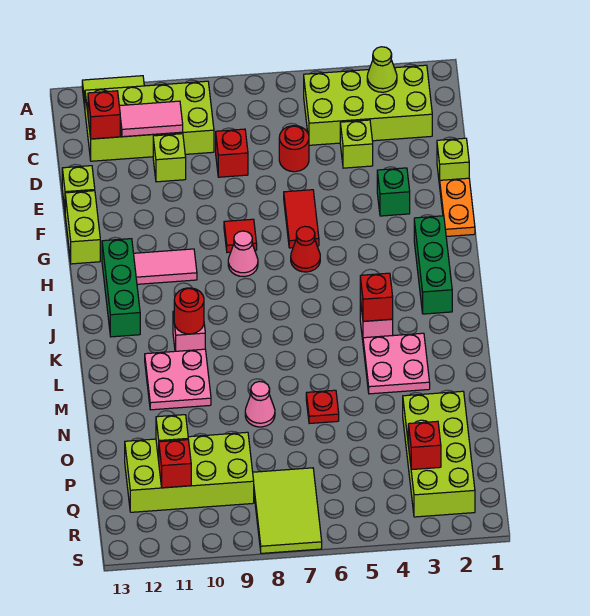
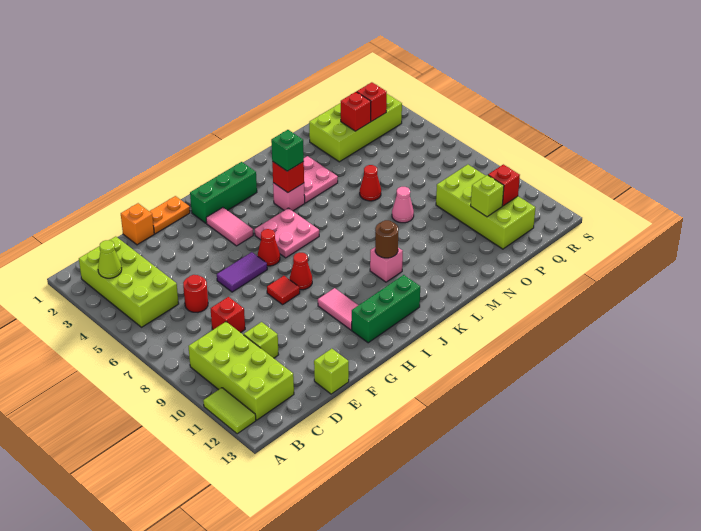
pink 1x2 tile [119,101,183,137] -> pink 1x2 tile moved to [206,207,253,246]
red 1x1 brick [88,91,120,139] -> red 1x1 brick moved to [341,92,371,131]
lime 1x1 brick [340,120,373,168] -> none
lime 1x1 brick [437,138,469,186] -> orange 1x1 brick [121,203,154,245]
green 1x1 brick [377,168,410,216] -> green 1x1 brick moved to [271,130,304,171]
red 1x2 tile [284,190,319,248] -> purple 1x2 tile [217,252,267,292]
lime 1x2 brick [65,191,100,264] -> none
pink 1x1 cone [228,231,258,277] -> red 1x1 cone [290,252,312,290]
red 1x1 round brick [174,288,204,334] -> brown 1x1 round brick [375,220,398,258]
pink 2x2 plate [145,349,211,410] -> pink 2x2 plate moved to [255,208,319,258]
red 1x1 plate [306,390,339,424] -> red 1x1 cone [360,165,381,201]
lime 2x3 tile [253,468,322,553] -> none

